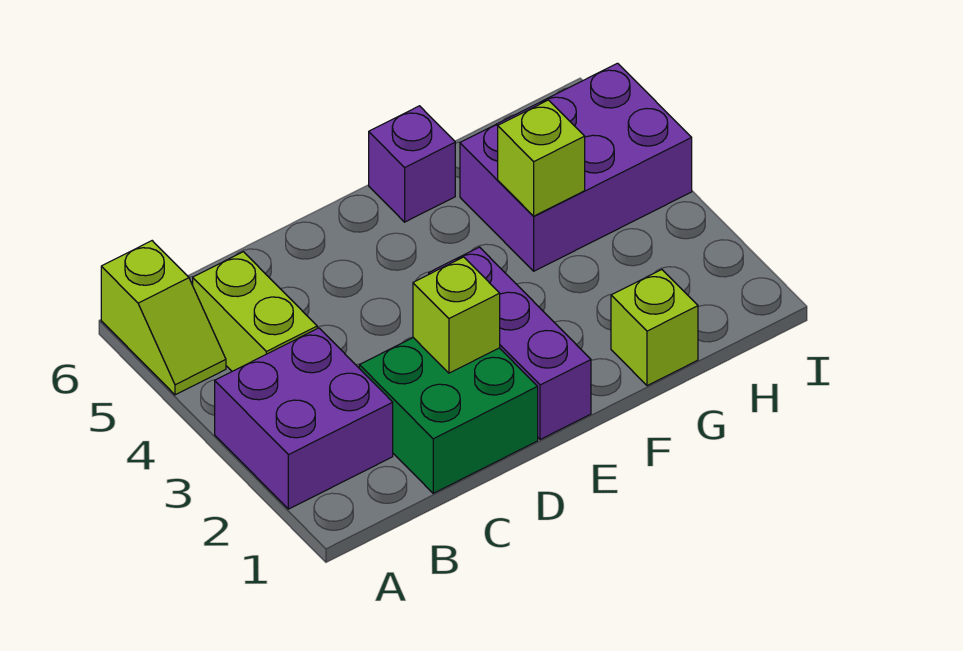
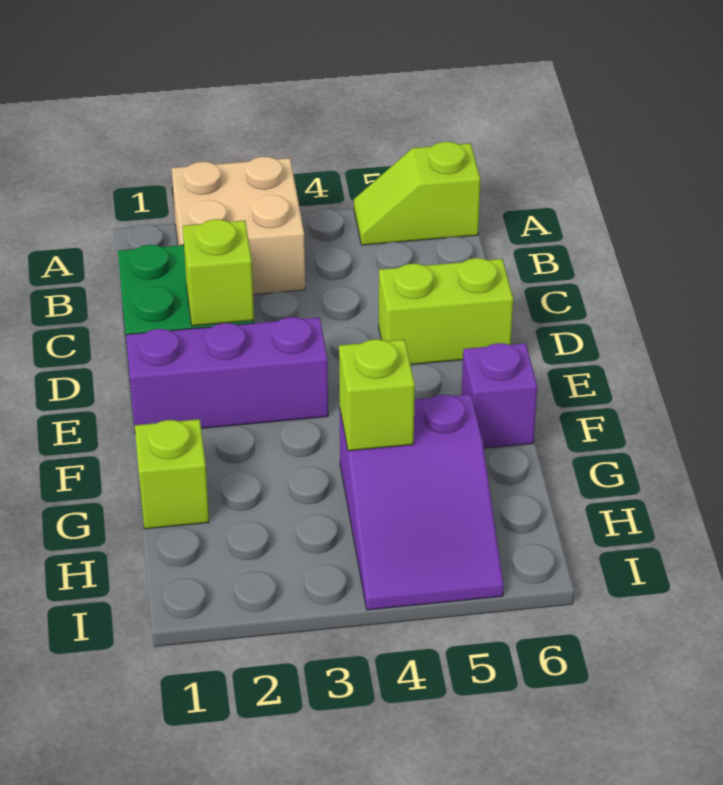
purple 2x2 brick [215,328,393,509] -> tan 2x2 brick [172,157,305,294]
lime 1x2 brick [193,252,317,371] -> lime 1x2 brick moved to [379,258,513,365]
purple 2x3 brick [460,63,692,271] -> purple 2x3 slope [340,394,504,610]

